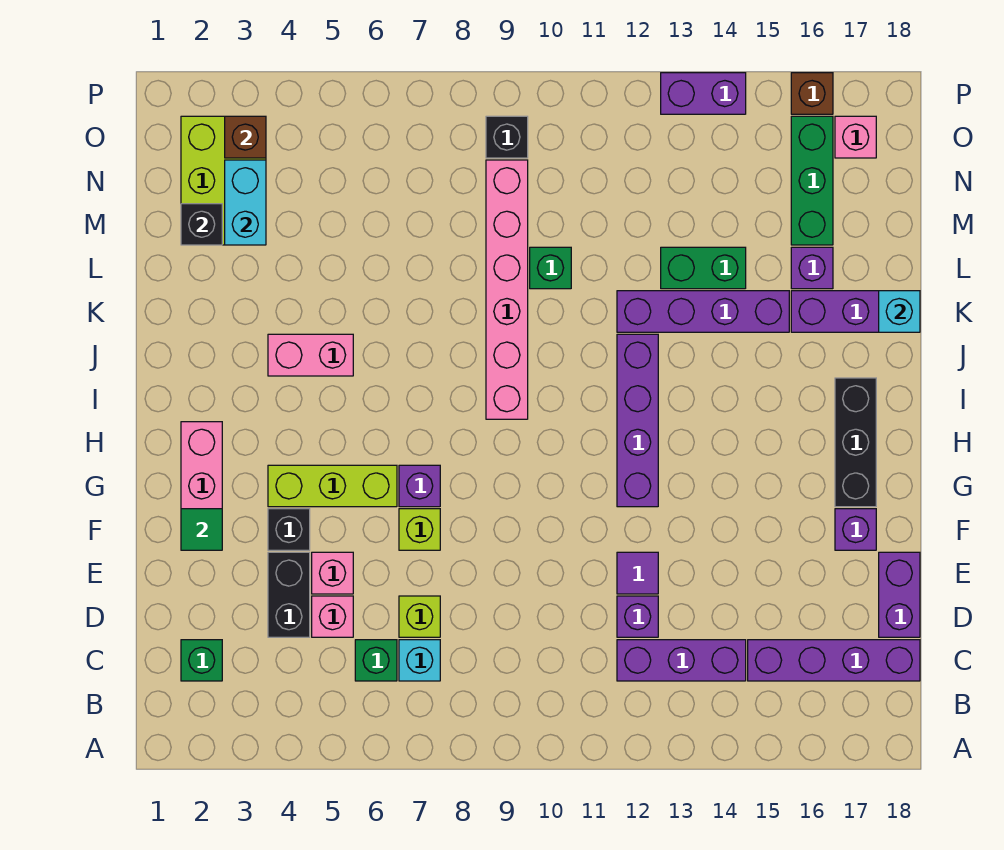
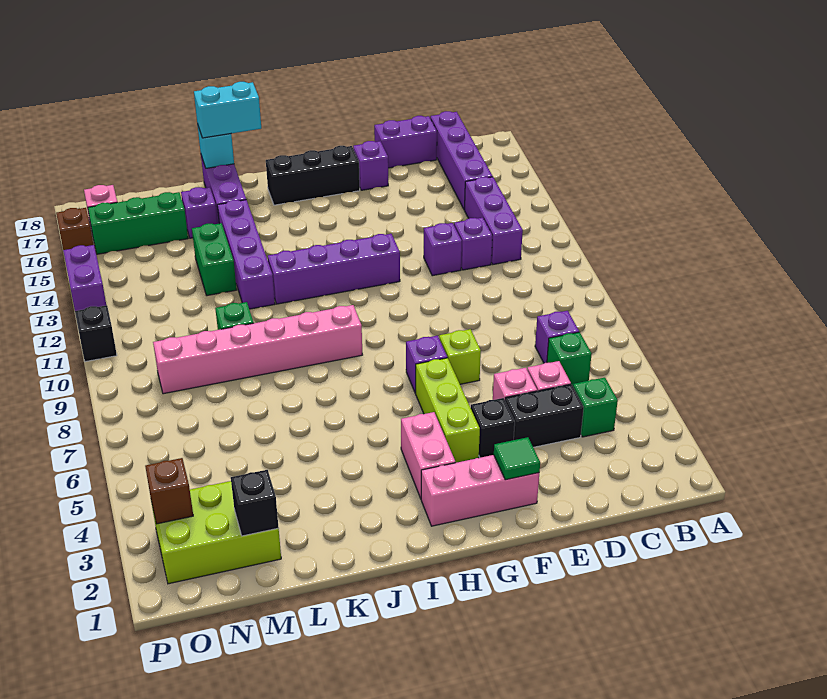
green 1x1 brick [181,640,222,681] -> green 1x1 brick moved to [573,378,618,437]
cyan 1x1 brick [399,640,440,681] -> purple 1x1 brick [535,311,579,363]
lime 1x1 brick [399,596,440,637] -> none
purple 1x1 tile [617,552,658,594] -> purple 1x1 brick [424,223,462,276]
pink 1x2 brick [268,334,353,376] -> pink 1x2 brick moved to [401,412,455,498]
cyan 1x2 brick [225,160,266,245] -> cyan 1x2 brick moved to [194,82,261,138]
black 1x1 brick [486,116,528,158] -> black 1x1 brick moved to [75,305,117,362]

